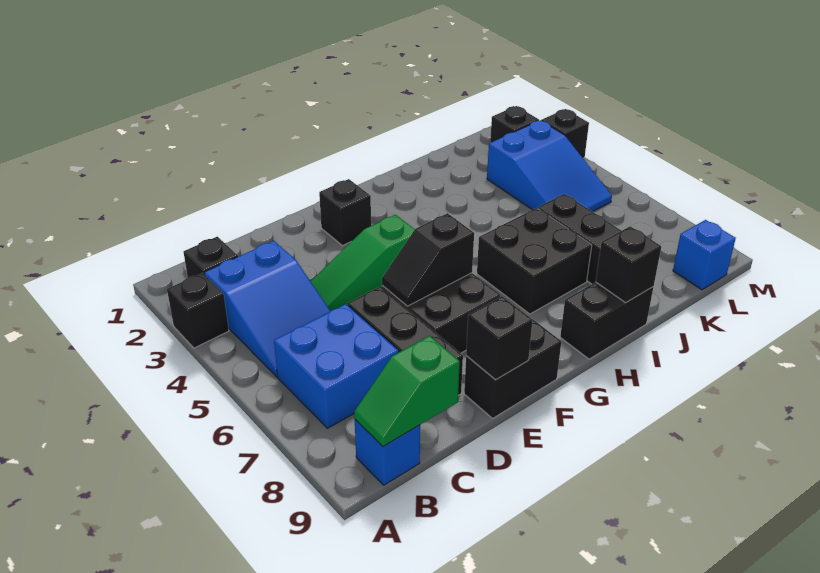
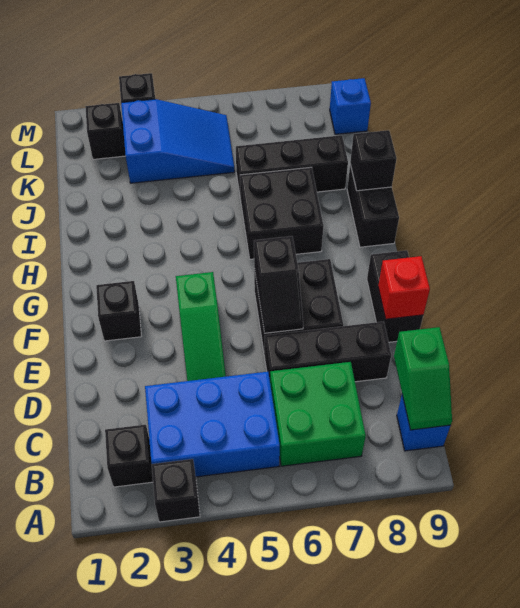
blue 2x3 slope [204,241,330,377] -> blue 2x3 brick [145,372,280,477]
blue 2x2 brick [274,304,398,428] -> green 2x2 brick [270,362,366,466]
black 1x1 brick [466,296,533,380] -> red 1x1 brick [378,256,430,319]

